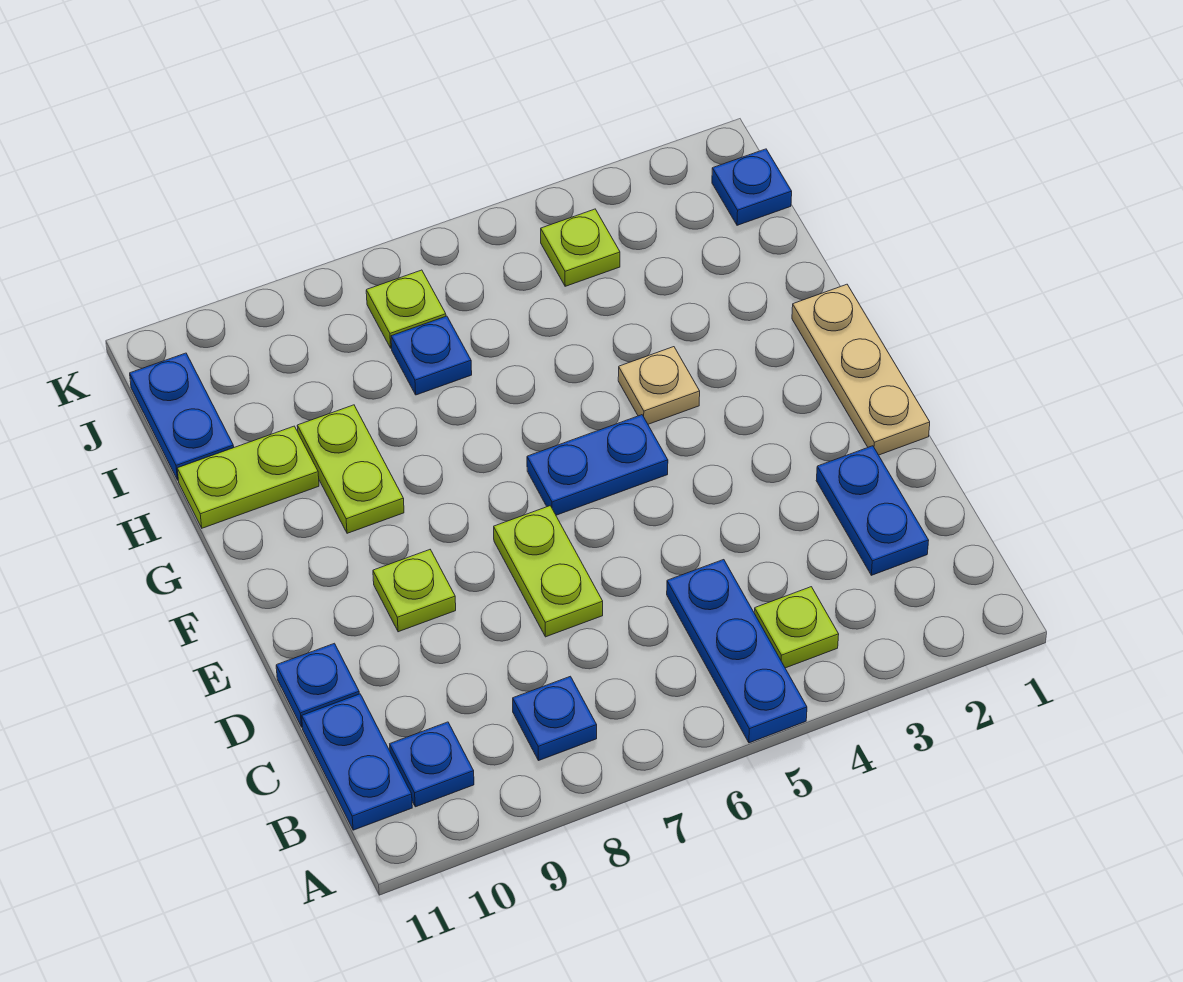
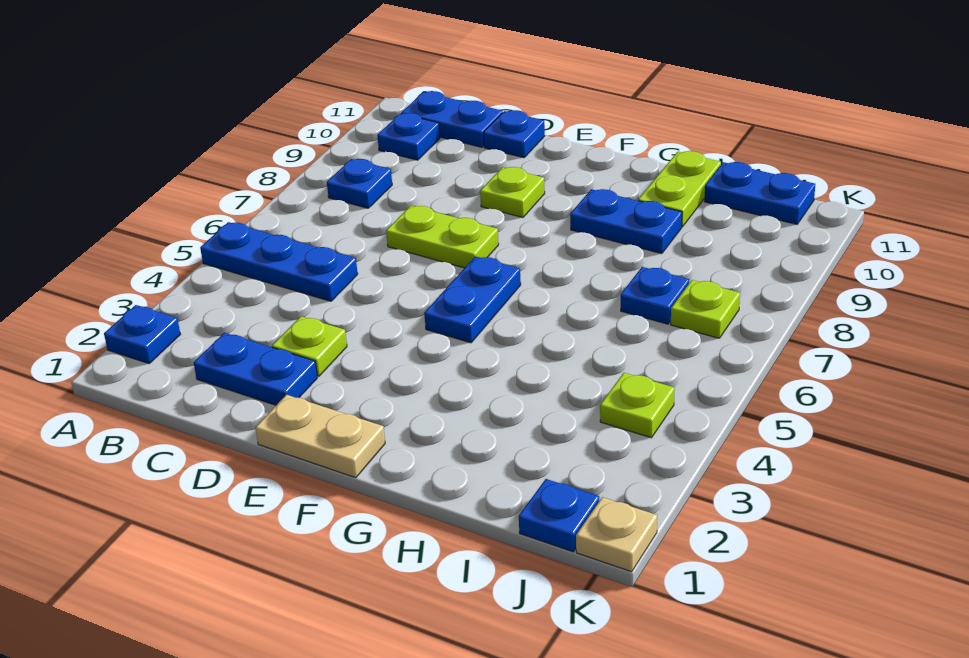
none -> blue 1x1 plate [104,305,180,364]
lime 1x1 plate [754,587,839,668] -> lime 1x1 plate moved to [272,316,347,376]
tan 1x3 plate [792,284,930,455] -> tan 1x2 plate [255,395,385,478]
tan 1x1 plate [618,347,700,424] -> tan 1x1 plate moved to [576,497,657,572]
lime 1x2 plate [297,405,404,533] -> blue 1x2 plate [570,189,682,254]

